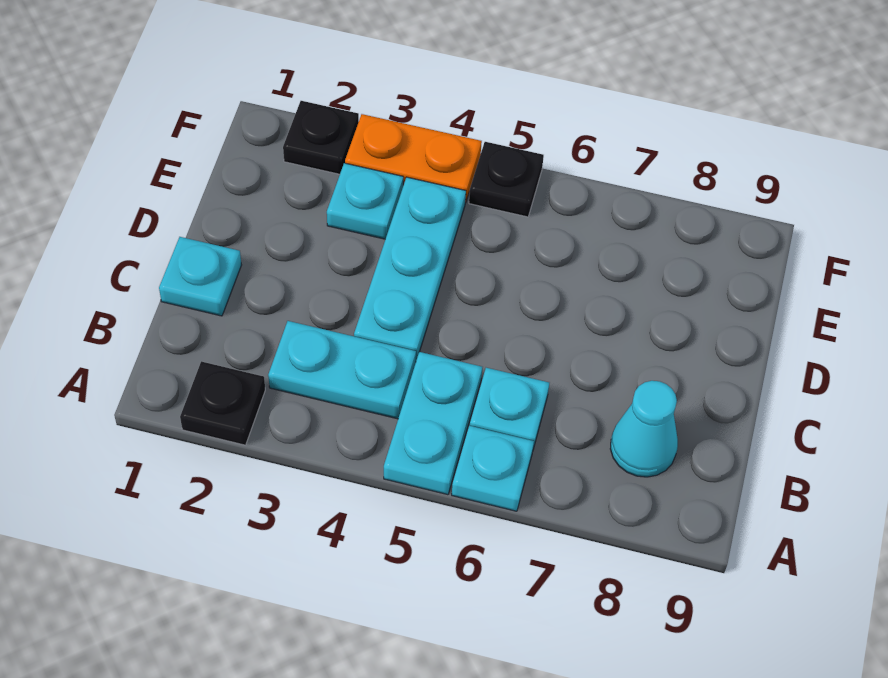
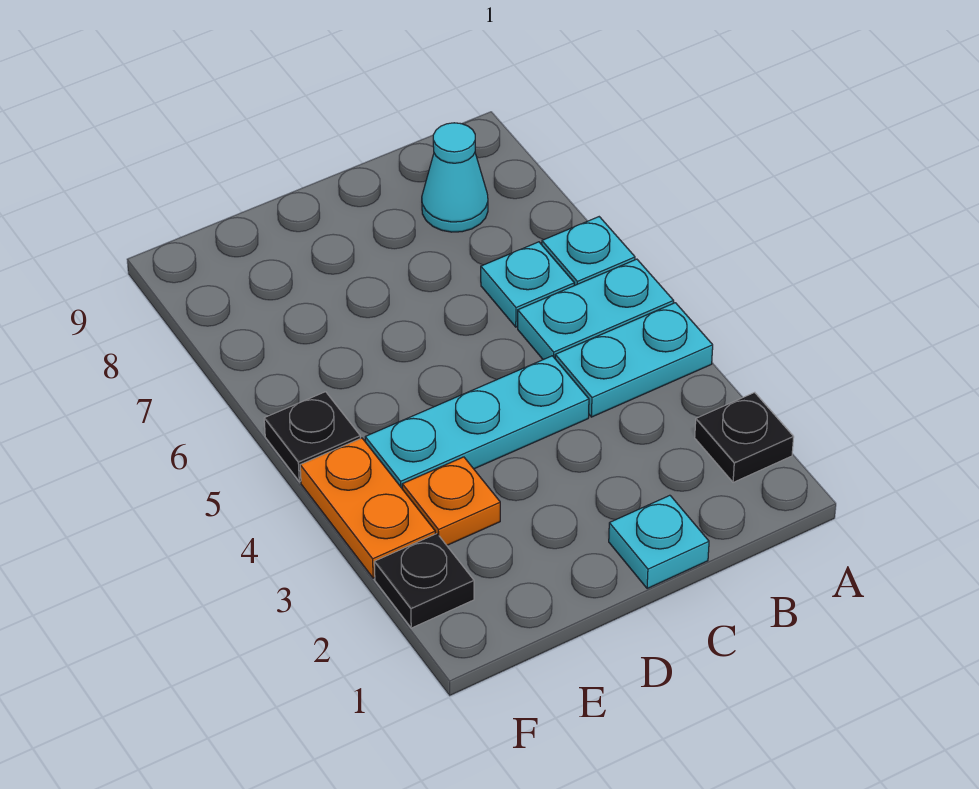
cyan 1x2 plate [268,321,416,419] -> cyan 1x2 plate turned to [555,303,713,417]
cyan 1x1 plate [327,163,403,239] -> orange 1x1 plate [402,457,500,545]

